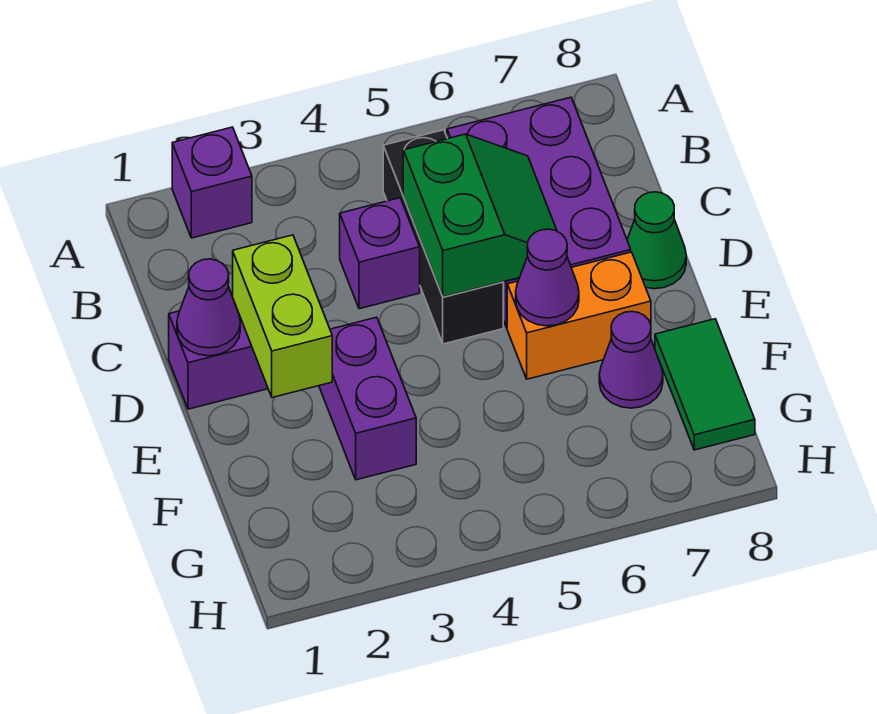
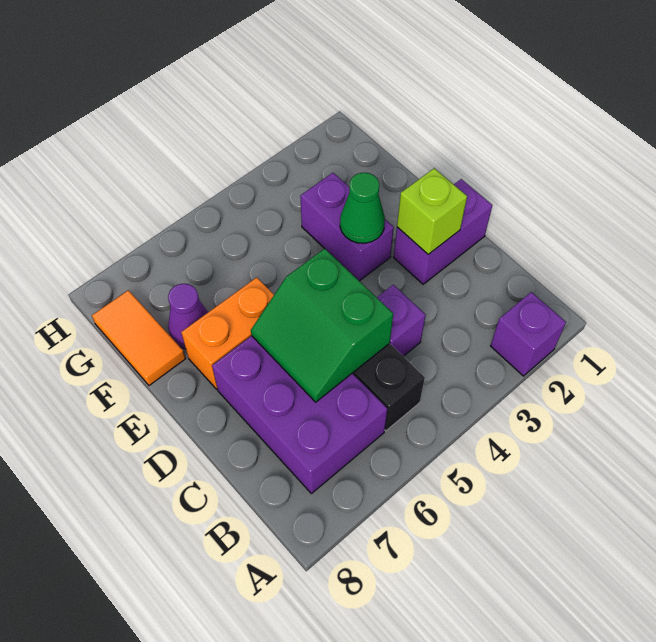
purple 1x1 cone [177,259,240,356] -> none
lime 1x2 brick [233,235,332,398] -> lime 1x1 brick [397,168,467,254]
green 1x1 cone [627,192,686,289] -> green 1x1 cone moved to [340,173,385,243]
purple 1x1 cone [516,229,579,326] -> none
green 1x2 tile [655,319,755,450] -> orange 1x2 tile [92,290,186,386]

